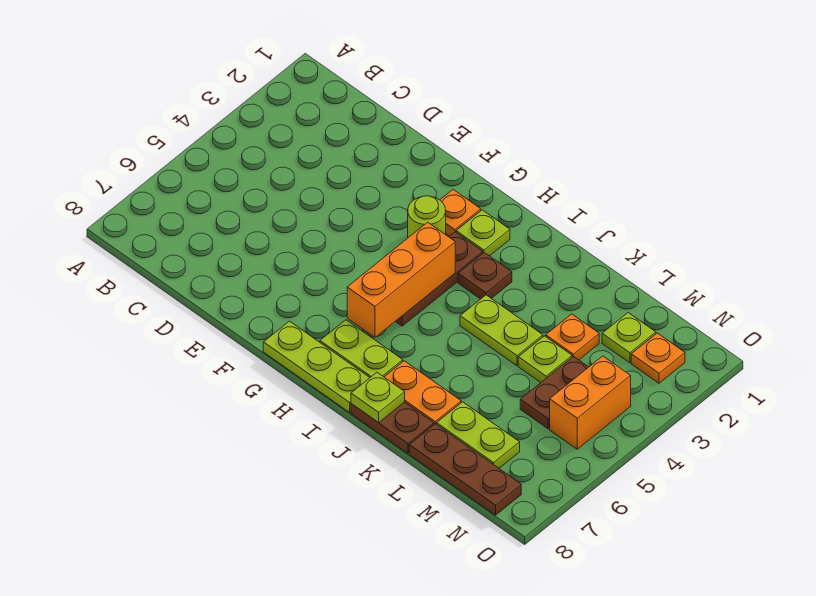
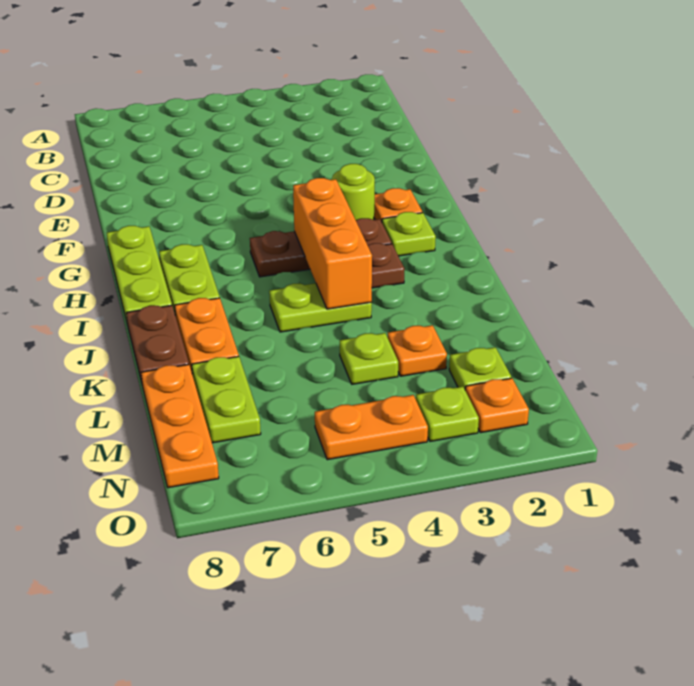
orange 1x3 brick [347,222,455,337] -> orange 1x3 brick turned to [293,178,372,309]
lime 1x2 plate [460,295,543,366] -> lime 1x2 plate turned to [269,283,372,332]
lime 1x1 plate [351,372,405,423] -> lime 1x1 plate moved to [416,387,479,441]
brown 1x3 plate [409,424,521,515] -> orange 1x3 plate [141,365,219,488]
brown 1x2 plate [520,356,588,429] -> none
orange 1x2 brick [550,356,631,449] -> orange 1x2 plate [315,395,428,460]

